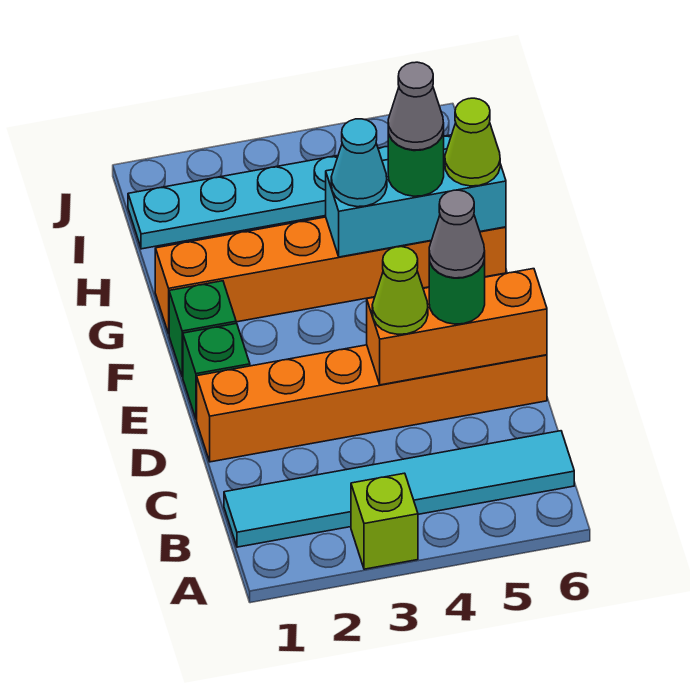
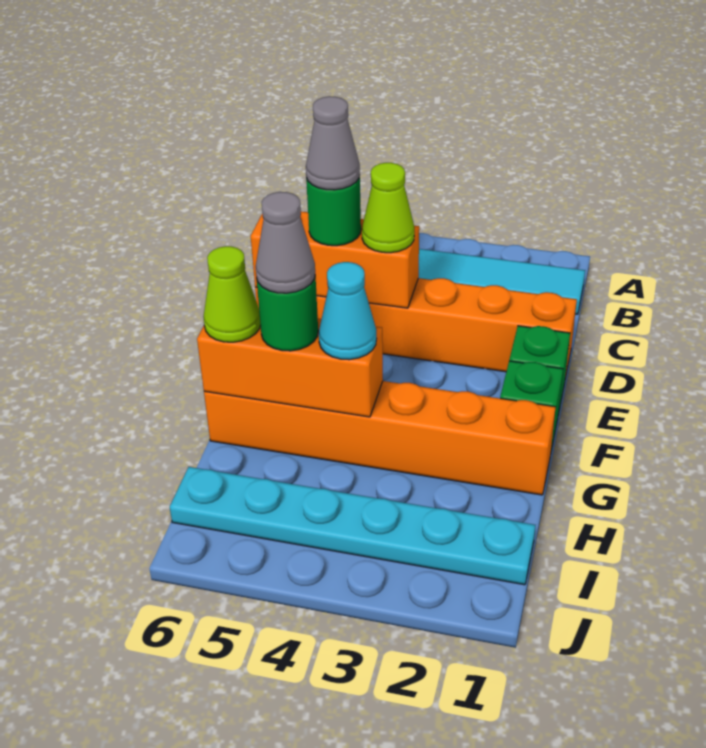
lime 1x1 brick [351,473,418,569] -> none
cyan 1x3 brick [326,149,506,257] -> orange 1x3 brick [197,318,383,417]

